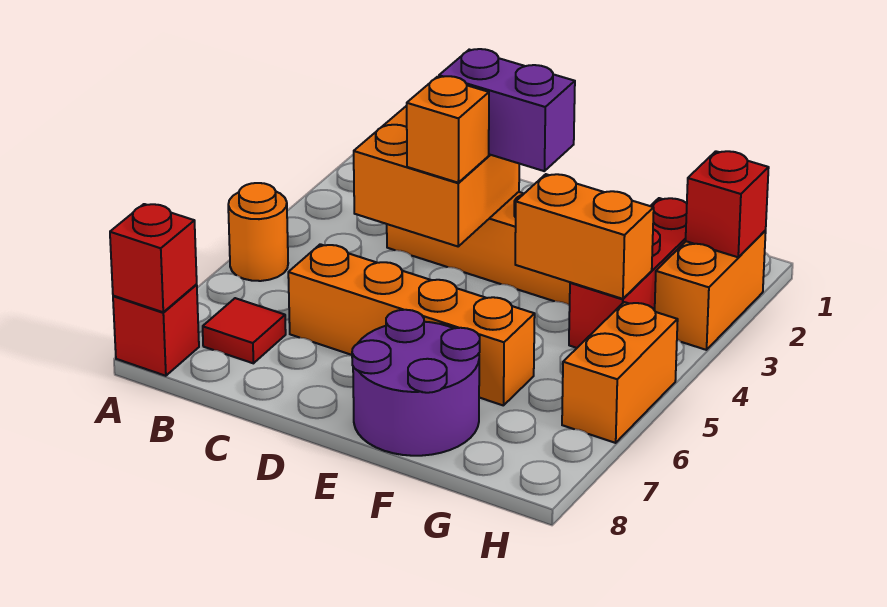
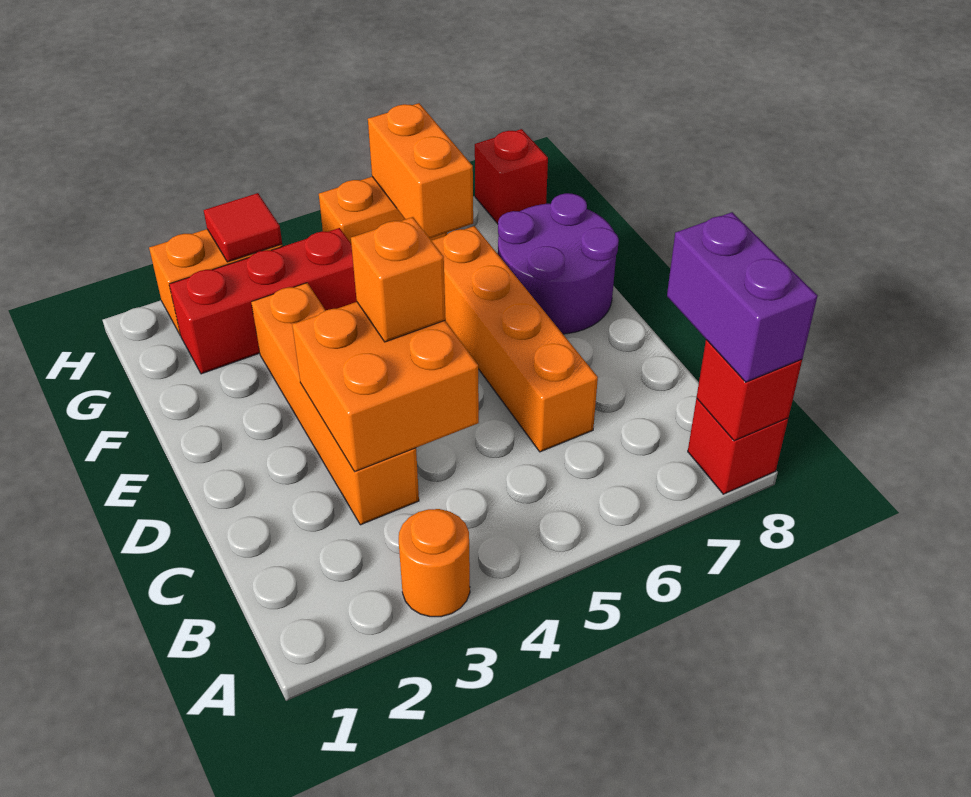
orange 1x1 round brick [228,183,288,281] -> orange 1x1 round brick moved to [399,509,470,617]
red 1x1 tile [203,298,286,363] -> red 1x1 tile moved to [204,193,282,262]
purple 1x2 brick [439,49,575,171] -> purple 1x2 brick moved to [667,212,817,382]
orange 1x2 brick [515,174,654,299] -> orange 1x2 brick moved to [368,103,473,238]
red 1x1 brick [686,151,769,257] -> red 1x1 brick moved to [475,129,548,224]

